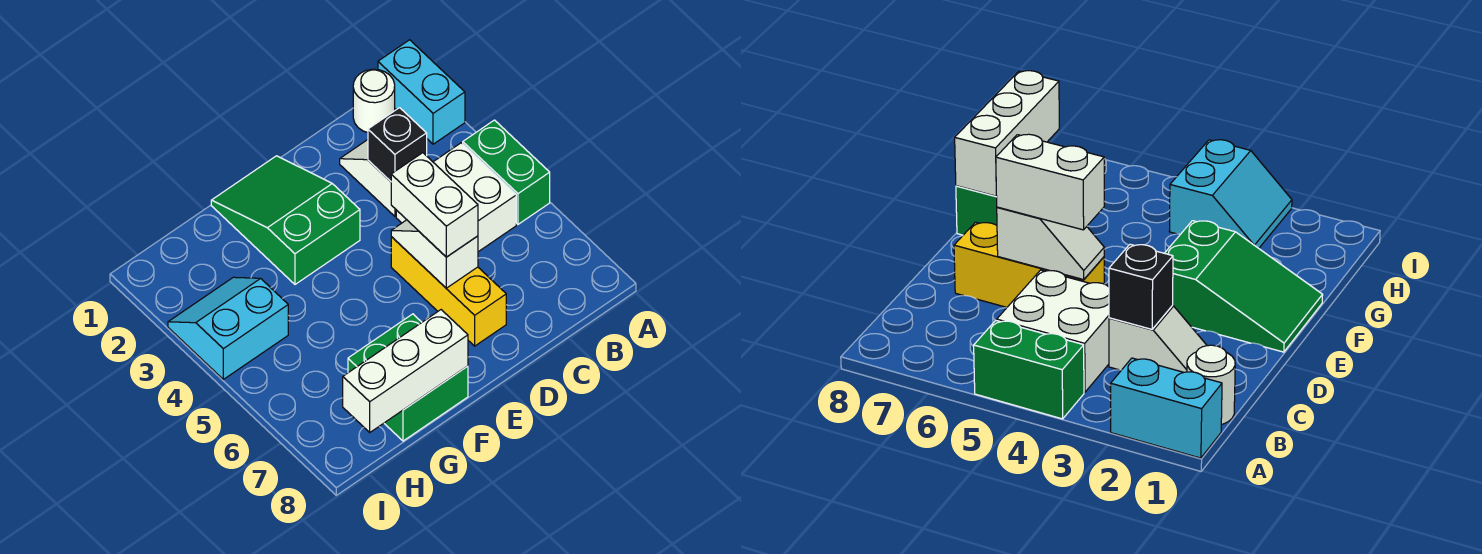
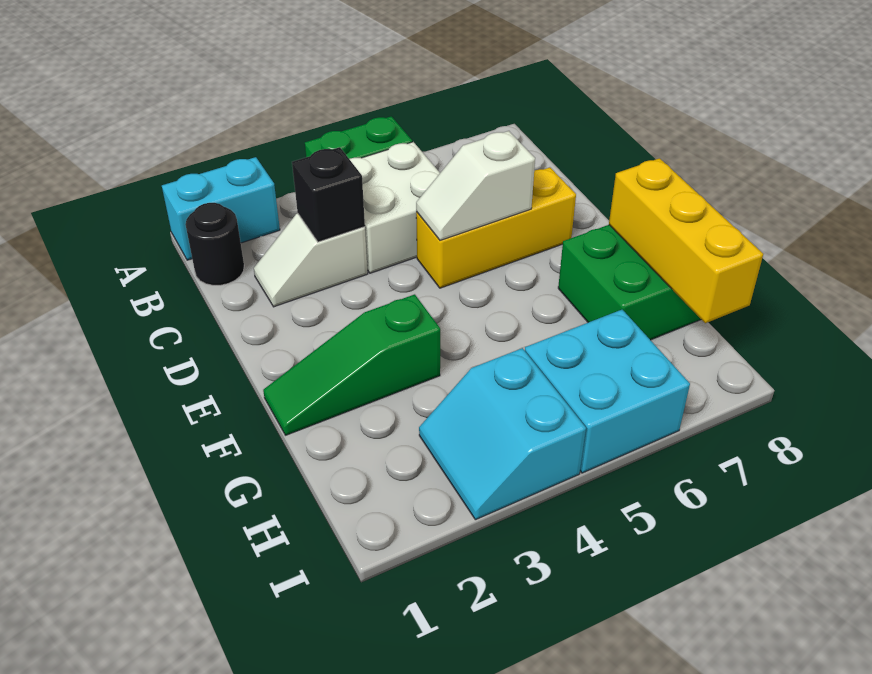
white 1x1 round brick [353,69,395,133] -> black 1x1 round brick [185,203,244,285]
white 1x2 brick [391,153,478,257] -> none
green 2x3 slope [211,156,360,284] -> green 1x3 slope [263,294,440,435]
white 1x3 brick [343,310,468,432] -> yellow 1x3 brick [609,158,763,323]
none -> cyan 2x2 brick [525,310,690,473]

